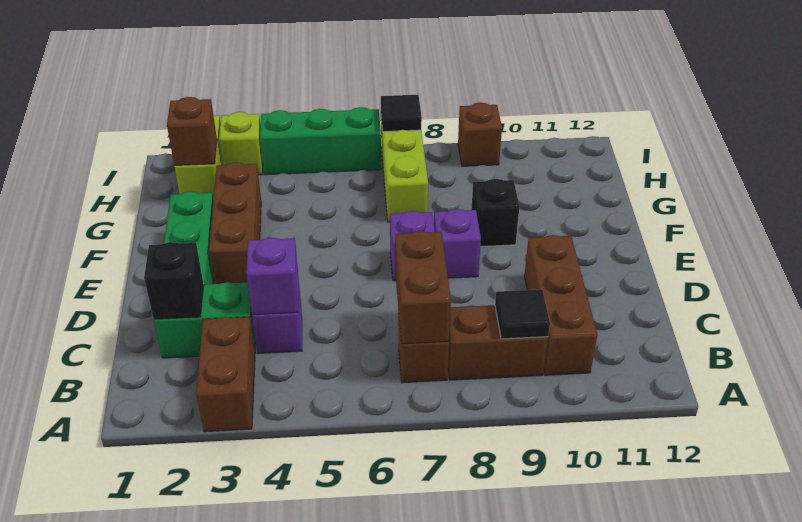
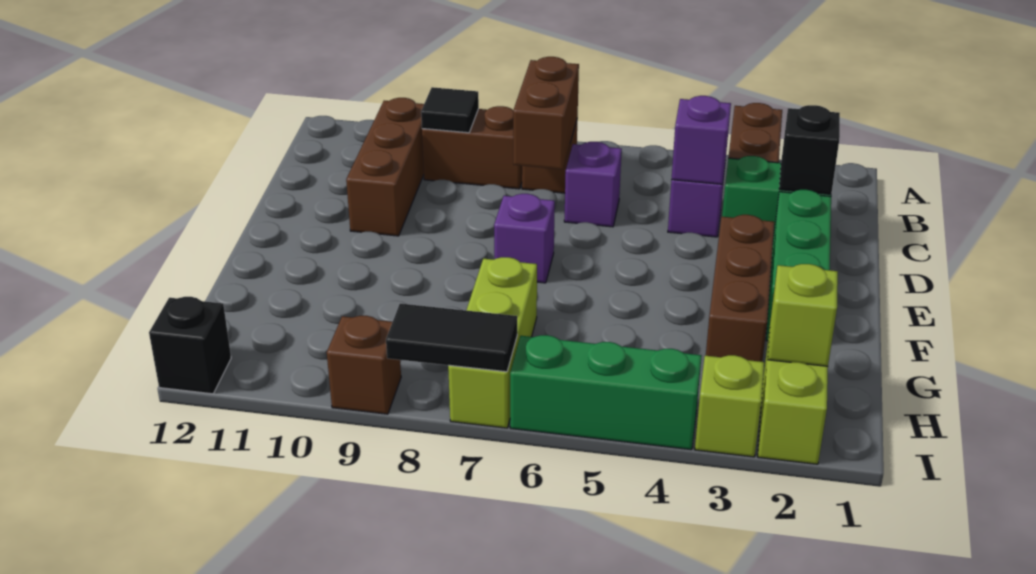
purple 1x1 brick [434,209,481,278] -> purple 1x1 brick moved to [564,142,622,227]
black 1x1 brick [471,179,519,247] -> black 1x1 brick moved to [149,297,231,394]
brown 1x1 brick [167,97,217,165] -> lime 1x1 brick [768,264,838,366]
black 1x1 tile [381,95,422,132] -> black 1x2 tile [386,304,517,372]

